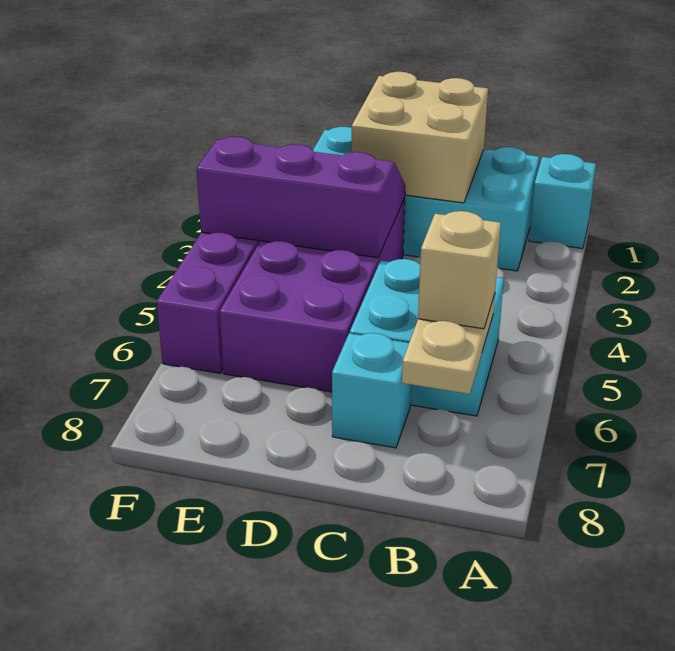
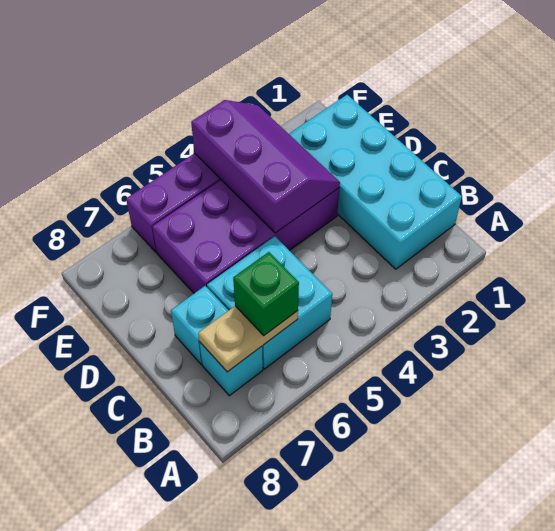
cyan 1x1 brick [529,154,596,249] -> cyan 1x1 brick moved to [199,342,263,396]
tan 1x1 brick [418,211,501,329] -> green 1x1 brick [233,252,299,335]
tan 2x2 brick [351,72,488,203] -> none

